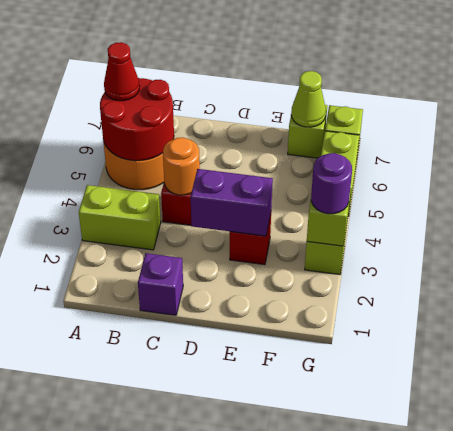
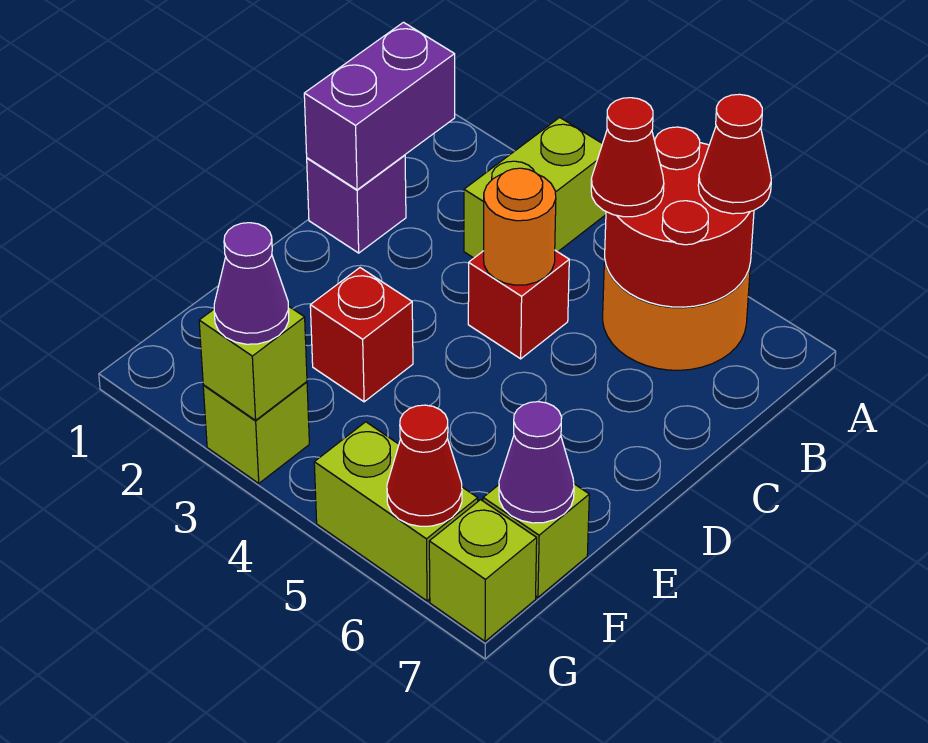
none -> red 1x1 cone [591,98,664,217]
purple 1x2 brick [191,169,273,236] -> purple 1x2 brick moved to [304,22,455,190]
lime 1x1 cone [291,71,326,127] -> purple 1x1 cone [499,402,574,523]
purple 1x1 round brick [311,153,352,214] -> purple 1x1 cone [214,223,289,344]
none -> red 1x1 cone [387,405,462,526]

